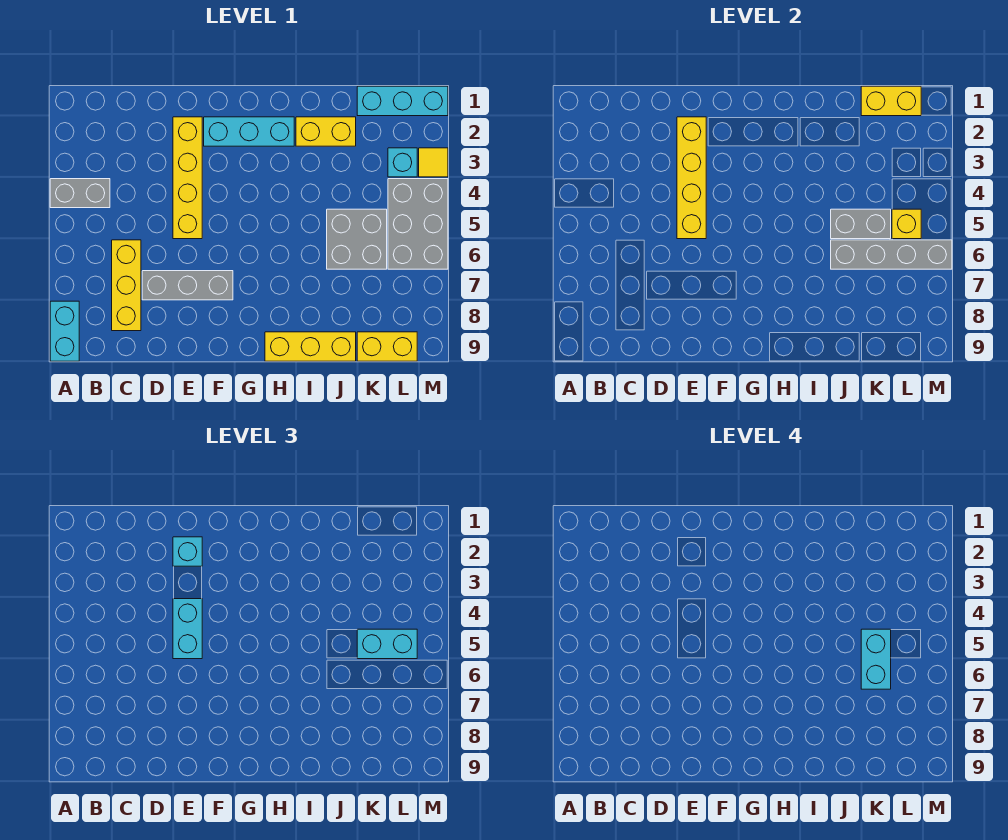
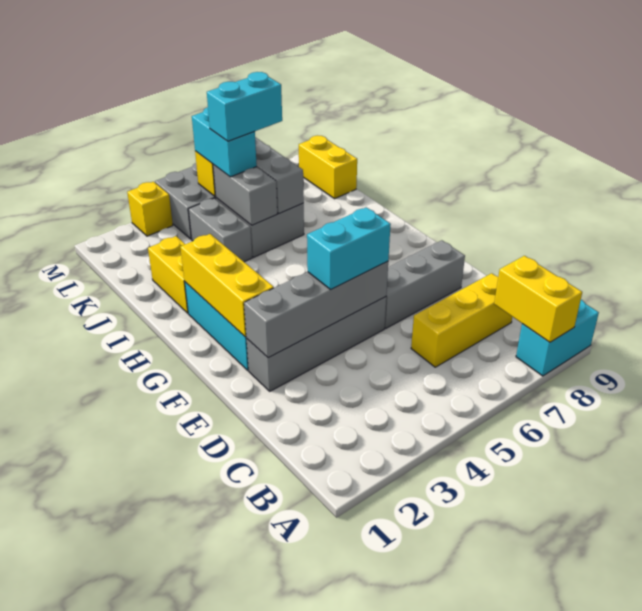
grey 1x2 brick [50,179,110,208] -> grey 1x2 brick moved to [188,198,252,262]
grey 1x3 brick [142,271,233,300] -> grey 1x3 brick turned to [385,240,465,328]
yellow 1x4 brick [173,117,202,239] -> grey 1x4 brick [247,297,386,391]
yellow 1x4 brick [677,117,706,239] -> grey 1x4 brick [244,262,388,358]
cyan 1x1 brick [173,537,202,566] -> none
yellow 1x3 brick [265,332,356,361] -> yellow 1x3 brick moved to [180,234,274,337]
cyan 1x3 brick [357,86,448,116] -> none
yellow 1x2 brick [861,86,921,116] -> yellow 1x2 brick moved to [494,256,582,342]
cyan 1x1 brick [388,148,417,177] -> none
yellow 1x1 tile [419,148,448,177] -> yellow 1x1 brick [127,182,173,236]

